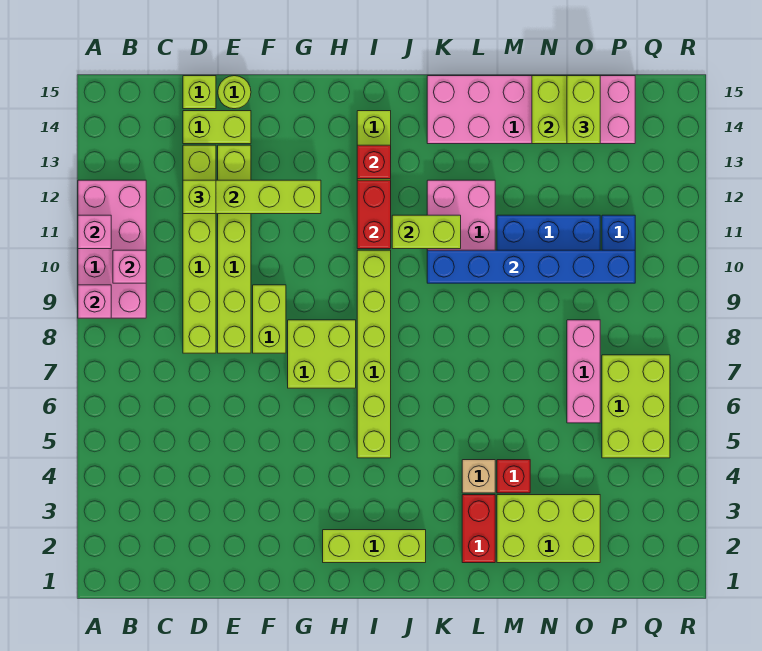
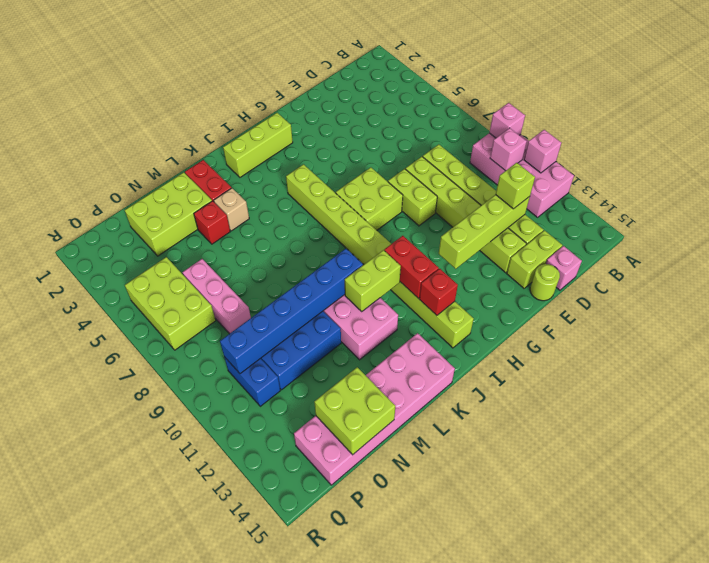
lime 1x1 brick [183,76,216,109] -> pink 1x1 brick [546,246,582,290]
lime 1x2 brick [567,76,600,144] -> none

